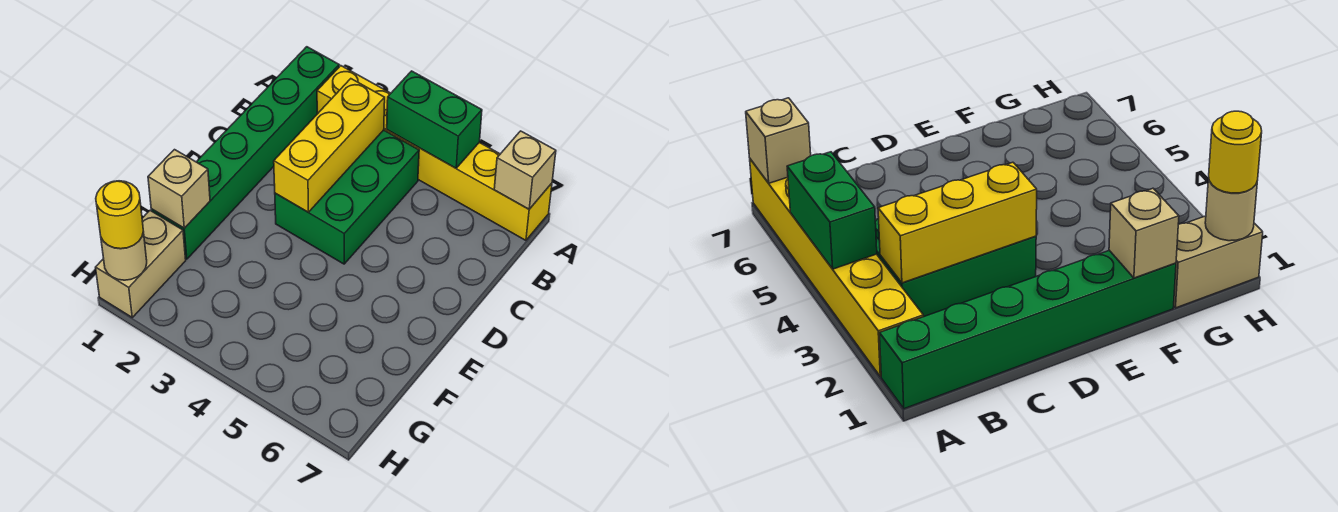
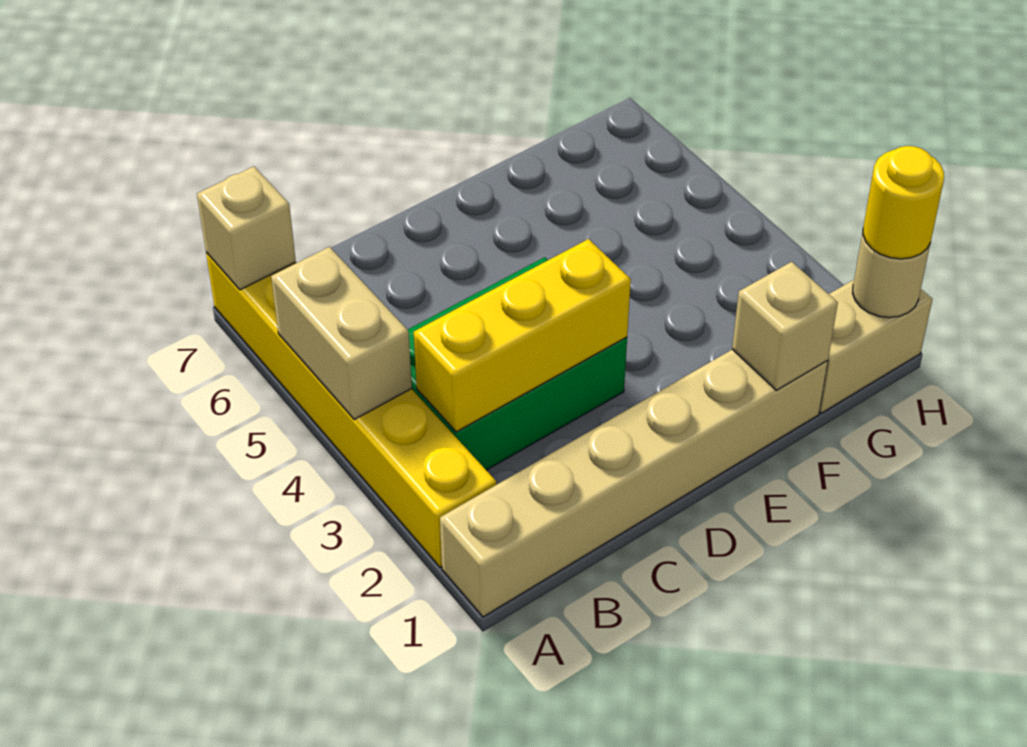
green 1x6 brick [151,47,339,259] -> tan 1x6 brick [440,349,828,617]
green 1x2 brick [387,71,482,168] -> tan 1x2 brick [271,247,412,420]

